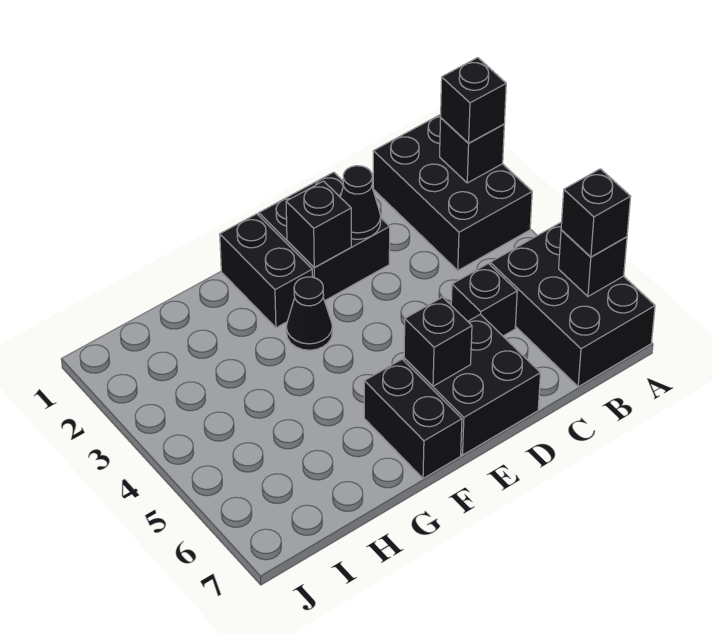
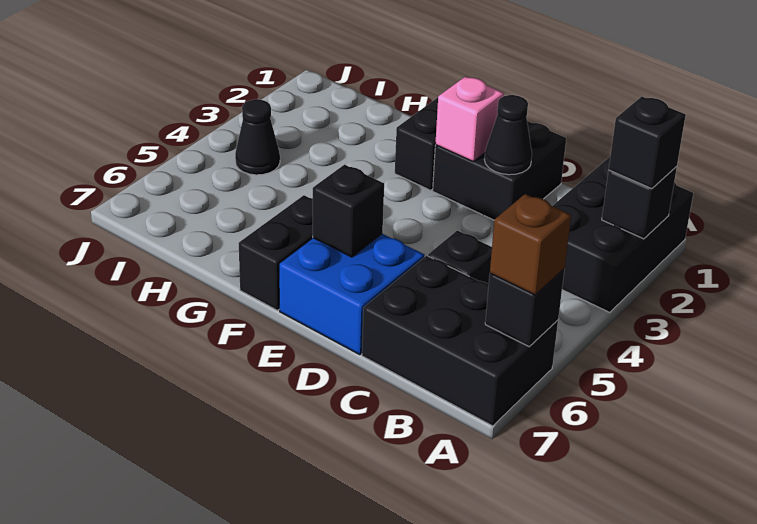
black 2x3 brick [490,222,655,387] -> black 2x3 brick turned to [362,256,558,426]
black 1x1 brick [561,169,631,257] -> brown 1x1 brick [490,194,571,295]
black 2x2 brick [404,314,540,455] -> blue 2x2 brick [279,234,425,355]
black 1x1 brick [286,181,351,268] -> pink 1x1 brick [435,77,504,161]
black 1x1 cone [286,277,332,350] -> black 1x1 cone moved to [235,99,280,175]

